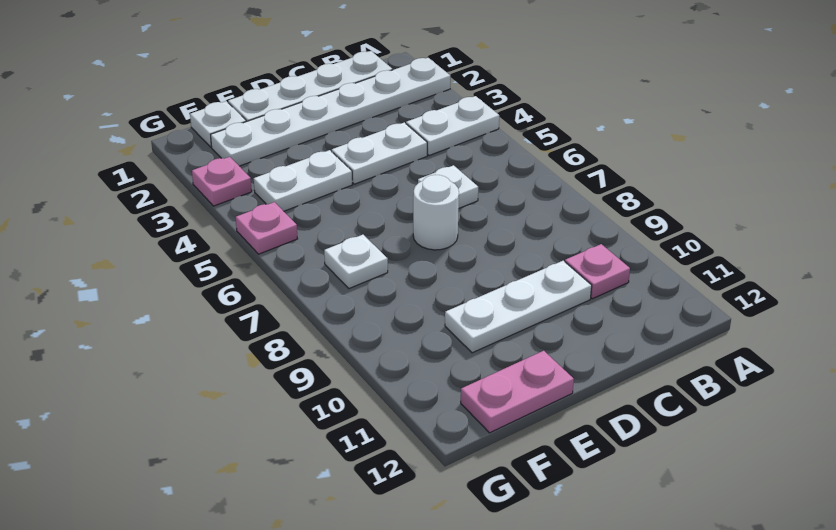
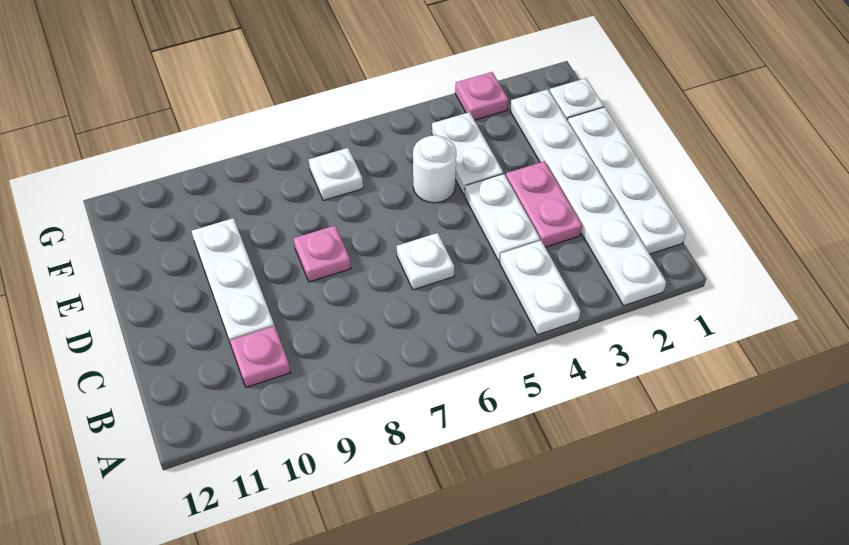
white 1x1 round brick [413,175,459,250] -> white 1x1 round brick moved to [413,135,456,203]
pink 1x2 plate [461,351,574,433] -> pink 1x2 plate moved to [506,161,582,247]
pink 1x1 plate [236,202,297,254] -> pink 1x1 plate moved to [294,226,351,282]

